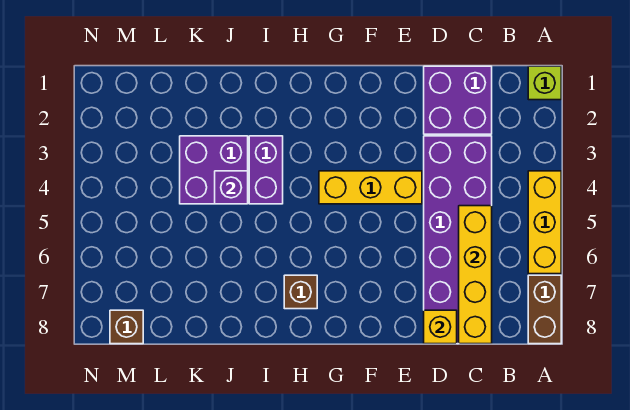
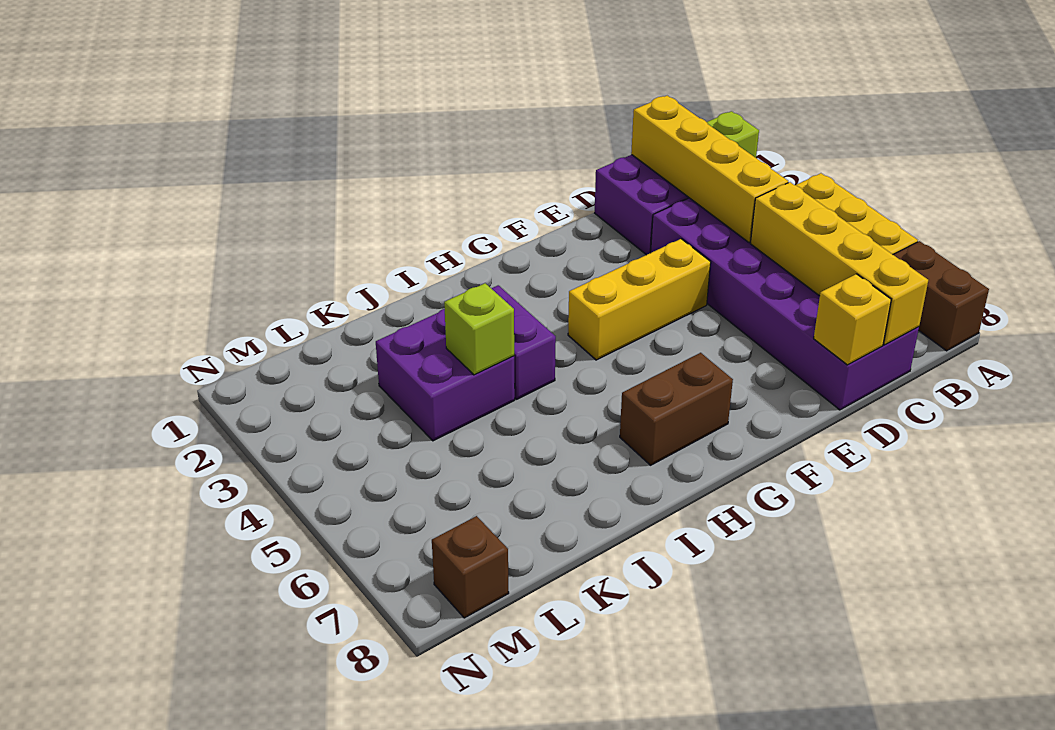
none -> yellow 1x4 brick [631,96,788,242]
brown 1x1 brick [284,275,317,309] -> brown 1x2 brick [620,353,733,465]
purple 1x1 brick [215,171,248,204] -> lime 1x1 brick [444,283,514,375]

